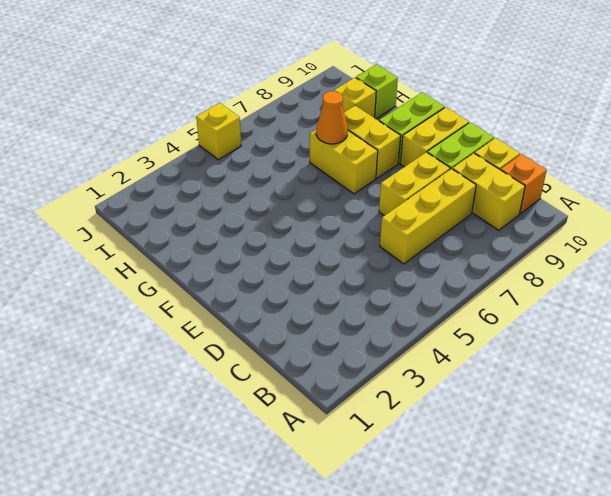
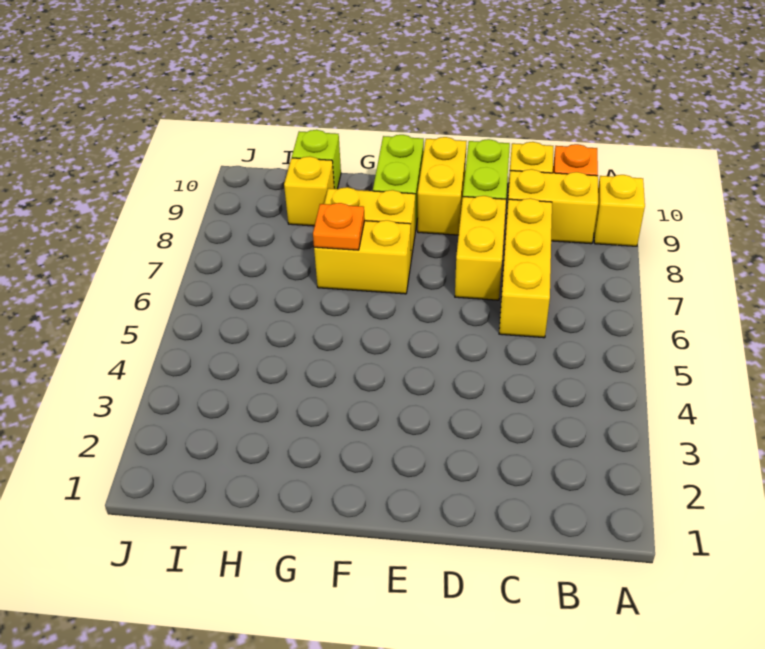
orange 1x1 cone [316,91,348,144] -> orange 1x1 plate [313,203,365,250]
yellow 1x1 brick [196,103,241,160] -> yellow 1x1 brick moved to [594,175,645,246]

